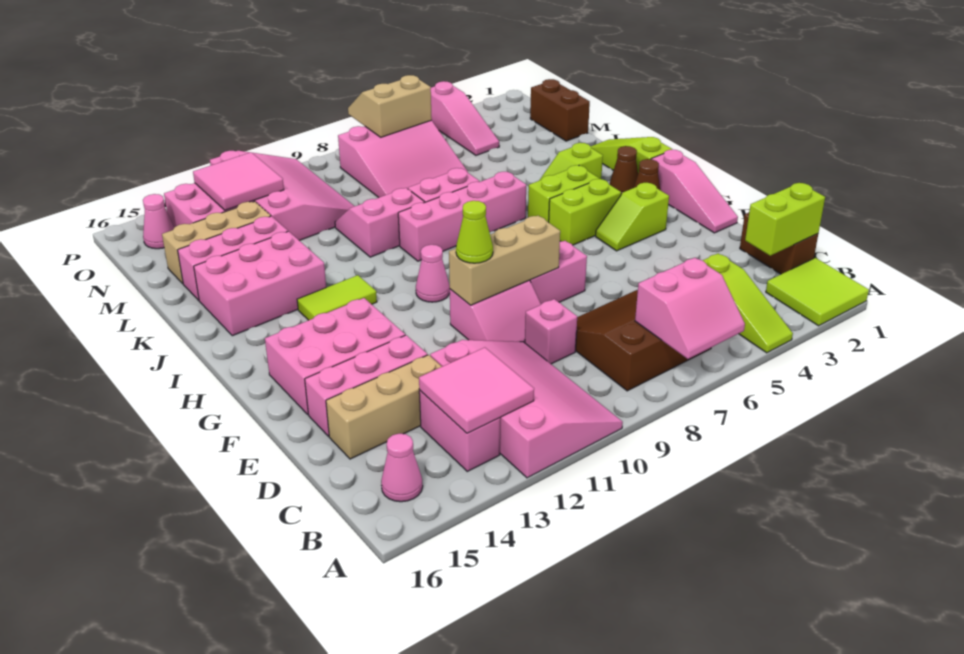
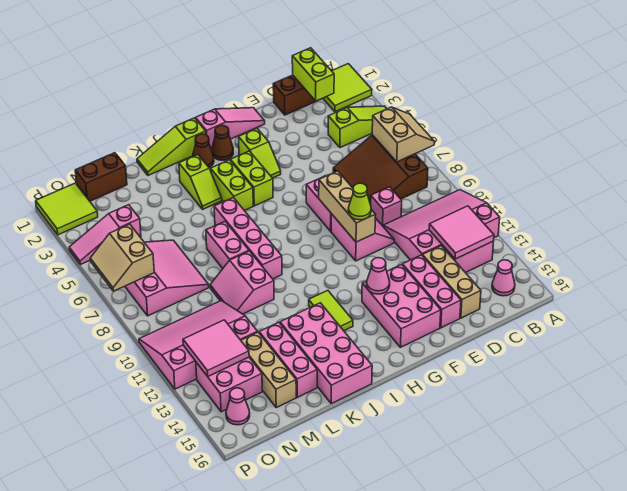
pink 2x2 slope [635,258,745,359] -> tan 2x2 slope [372,107,435,162]
pink 1x1 cone [416,245,450,302] -> pink 1x1 cone moved to [367,258,390,294]
pink 2x3 brick [194,231,326,336] -> pink 2x4 brick [280,303,372,403]
pink 1x3 slope [431,81,499,155] -> pink 1x3 slope turned to [69,205,141,264]
none -> lime 2x2 tile [36,183,98,235]

